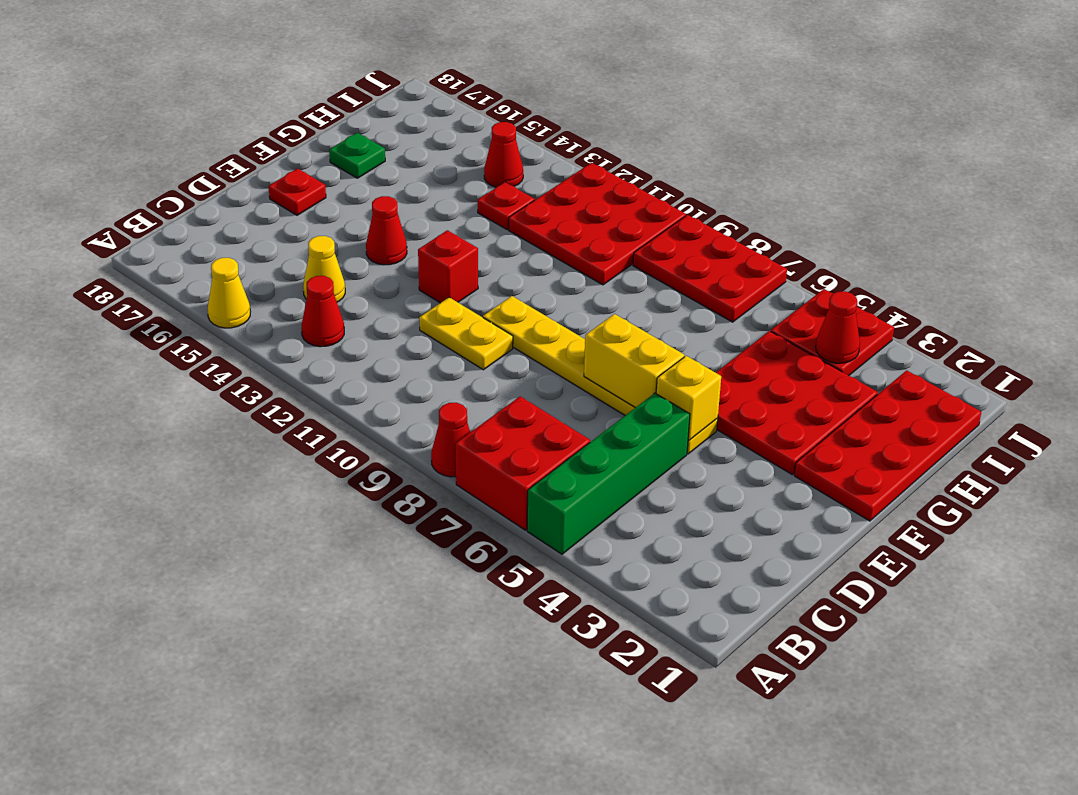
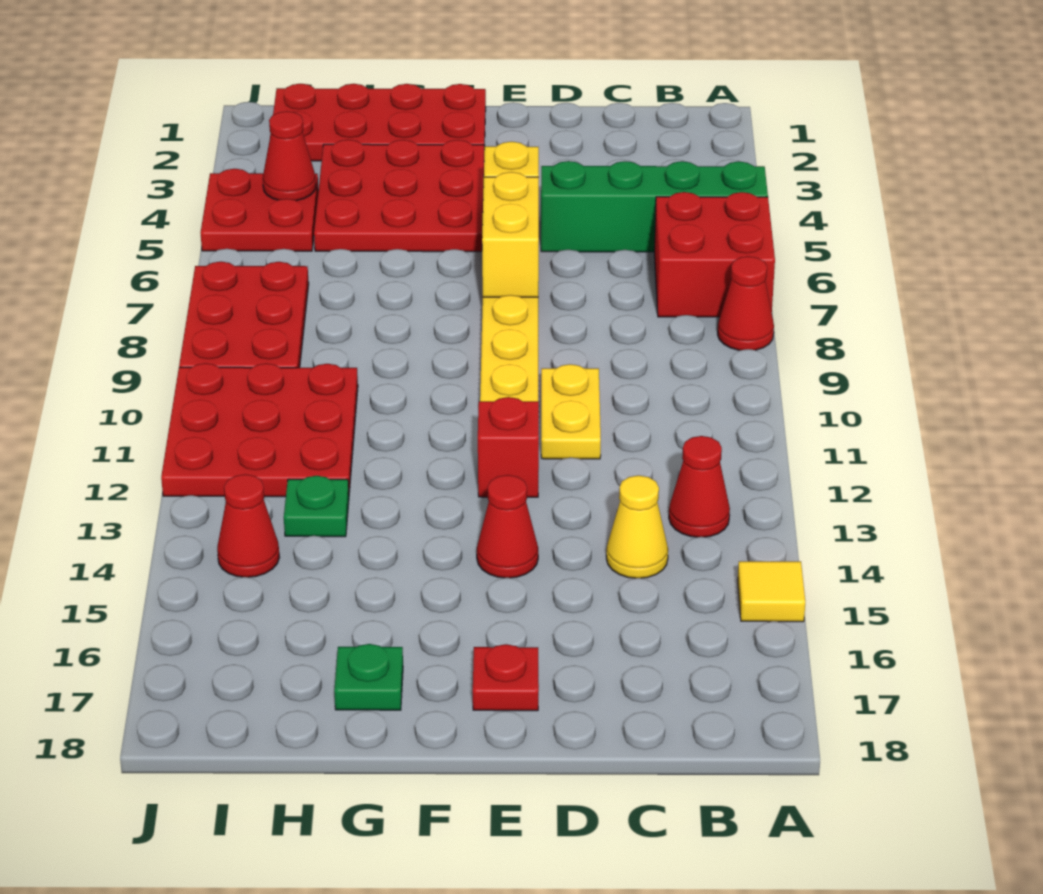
yellow 1x1 cone [208,258,250,328] -> yellow 1x1 tile [738,561,805,622]
red 1x1 plate [478,182,534,229] -> green 1x1 plate [284,476,349,537]

